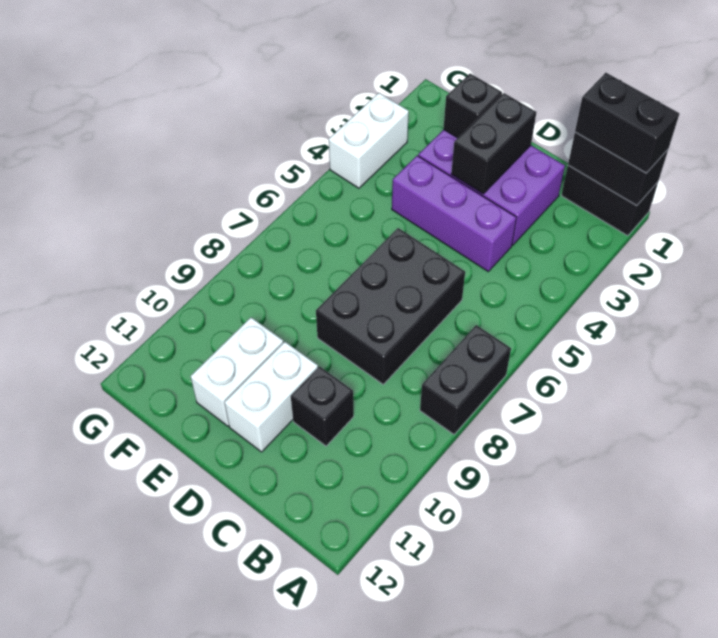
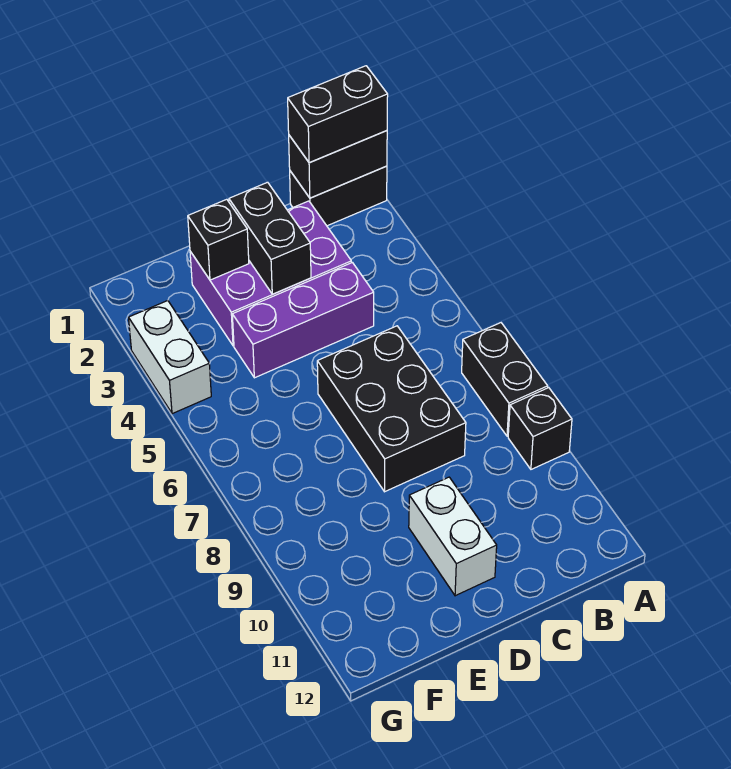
black 1x1 brick [291,366,354,446] -> black 1x1 brick moved to [508,388,572,469]
white 1x2 brick [191,317,283,426] -> none

